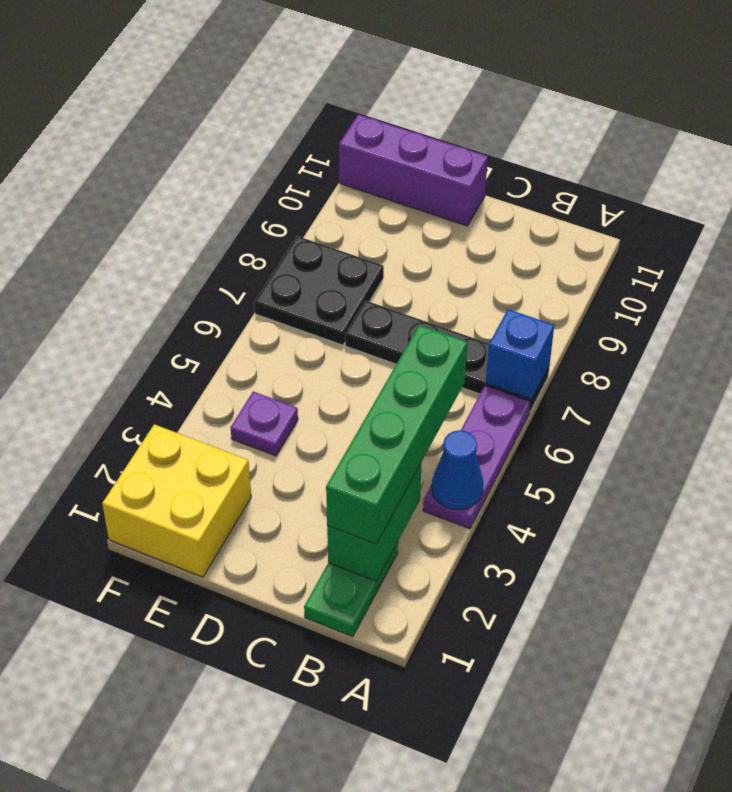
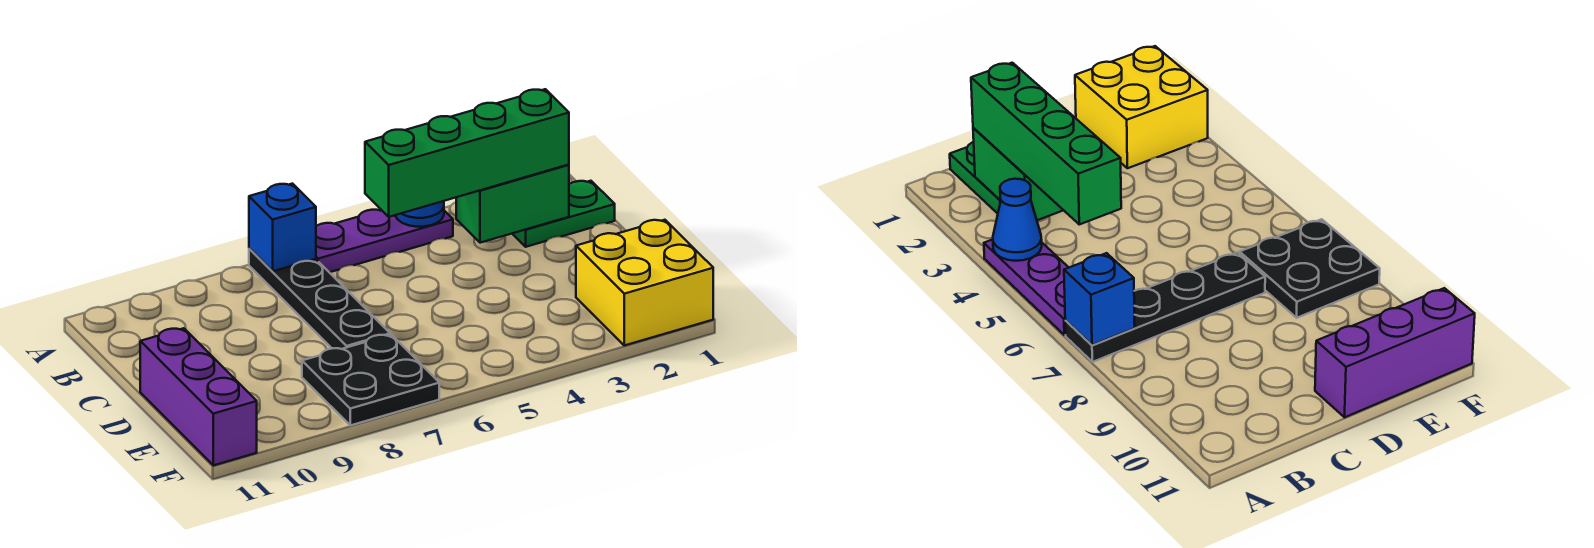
purple 1x1 plate [231,391,298,456] -> none

